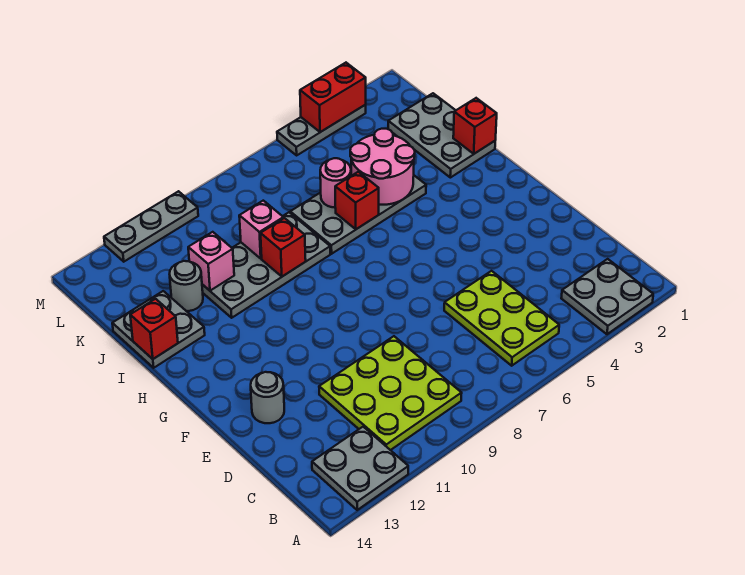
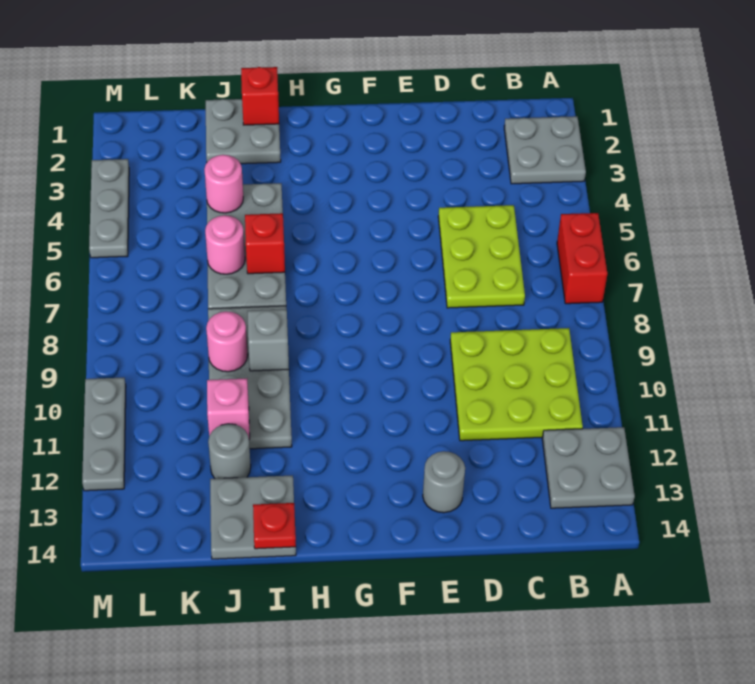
lime 2x3 plate [444,271,559,366] -> lime 2x3 plate turned to [438,205,525,308]
grey 2x3 plate [388,93,495,178] -> grey 2x2 plate [206,99,281,164]
pink 2x2 round brick [350,129,415,205] -> pink 1x1 round brick [204,155,243,213]
red 1x1 brick [261,218,306,277] -> grey 1x1 brick [247,309,289,371]
red 1x1 brick [130,299,178,359] -> red 1x1 plate [253,503,296,549]
pink 1x1 brick [239,201,283,258] -> pink 1x1 round brick [206,311,247,372]
red 1x2 brick [300,63,366,132] -> red 1x2 brick moved to [557,213,607,304]

